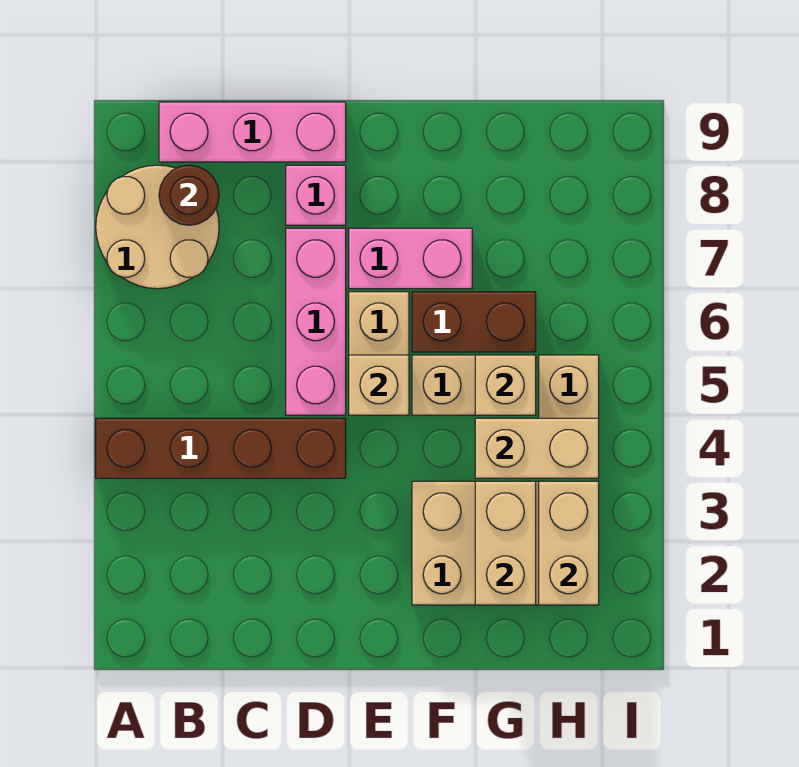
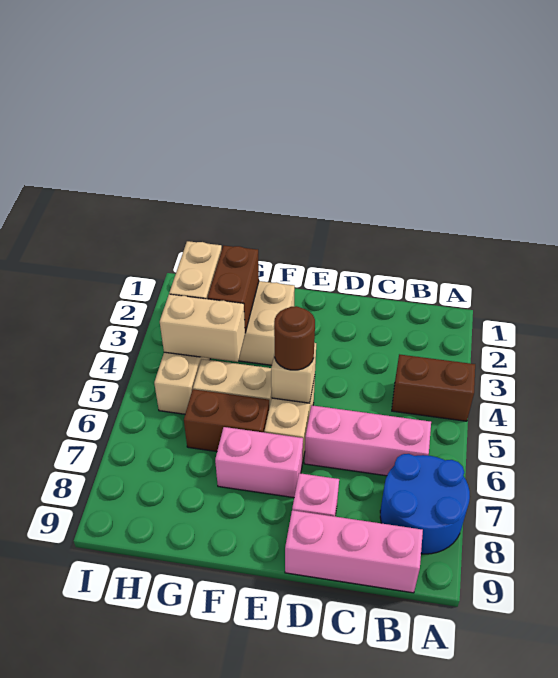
brown 1x4 brick [96,418,346,478] -> brown 1x2 brick [392,354,475,421]
tan 2x2 round brick [96,165,219,289] -> blue 2x2 round brick [380,454,470,554]
brown 1x1 round brick [159,165,219,225] -> brown 1x1 round brick moved to [274,306,315,370]
pink 1x3 brick [286,228,346,415] -> pink 1x3 brick turned to [304,405,431,476]
tan 1x2 brick [475,481,536,605] -> brown 1x2 brick [208,245,259,333]
tan 1x1 brick [475,355,536,415] -> none

